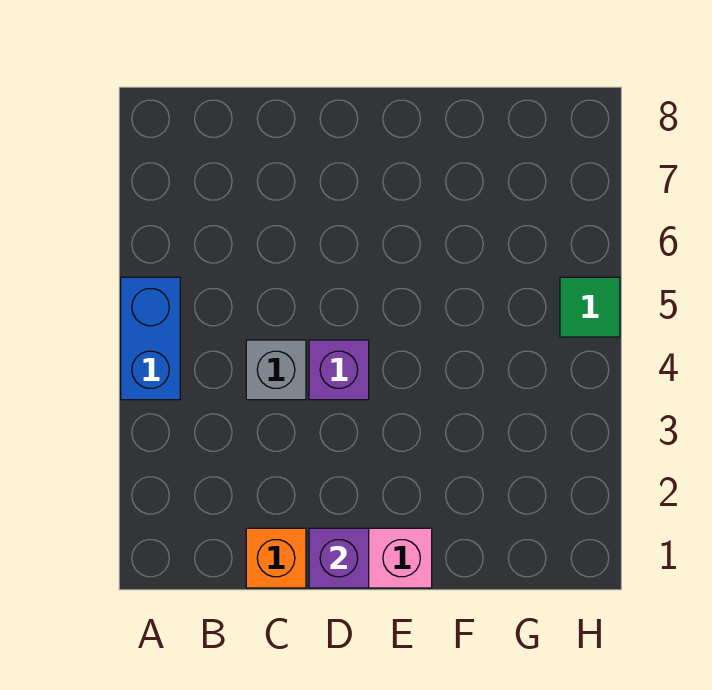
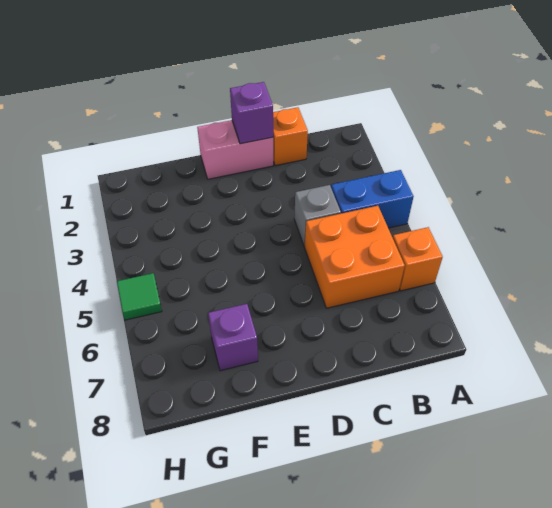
blue 1x2 brick [121,277,180,400] -> blue 1x2 brick turned to [331,170,414,228]
none -> orange 1x1 brick [393,227,443,291]
none -> orange 2x2 brick [305,206,405,308]
purple 1x1 brick [309,340,369,400] -> purple 1x1 brick moved to [208,304,258,371]

